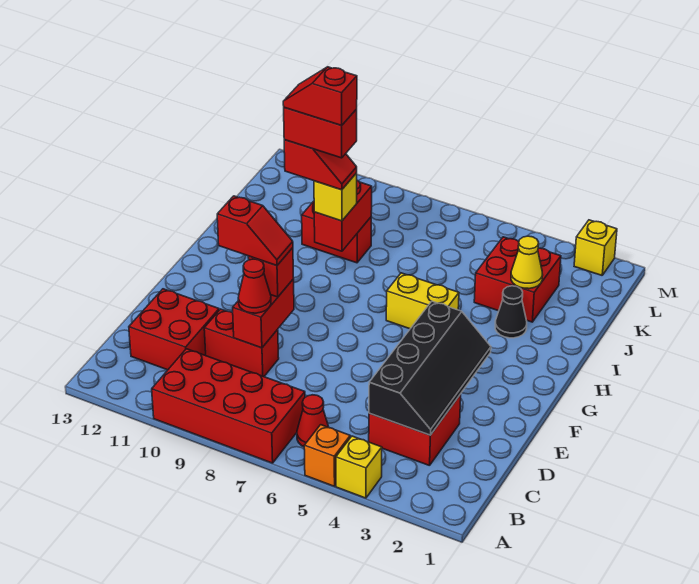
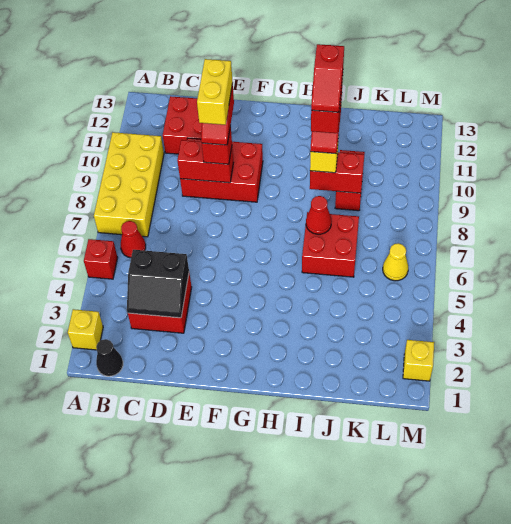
yellow 1x1 brick [336,436,382,498] -> yellow 1x1 brick moved to [68,309,103,350]
orange 1x1 brick [304,425,350,486] -> red 1x1 brick [84,239,118,279]
red 2x4 brick [152,349,305,463] -> yellow 2x4 brick [94,132,164,237]
black 2x4 slope [369,301,491,435] -> black 2x2 slope [127,250,189,318]
red 1x2 brick [204,309,279,377] -> red 2x3 brick [180,138,263,202]
red 1x1 cone [238,259,271,313] -> red 1x1 cone moved to [306,196,331,234]
yellow 1x2 brick [386,273,459,329] -> yellow 1x2 brick moved to [197,59,233,125]
black 1x1 cone [495,286,527,338] -> black 1x1 cone moved to [96,339,123,376]
red 1x2 slope [283,67,357,126] -> red 1x2 slope turned to [311,44,344,112]
red 2x2 brick [474,237,561,322] -> red 2x2 brick moved to [302,212,359,277]
yellow 1x1 cone [511,236,543,289] -> yellow 1x1 cone moved to [383,243,408,281]

